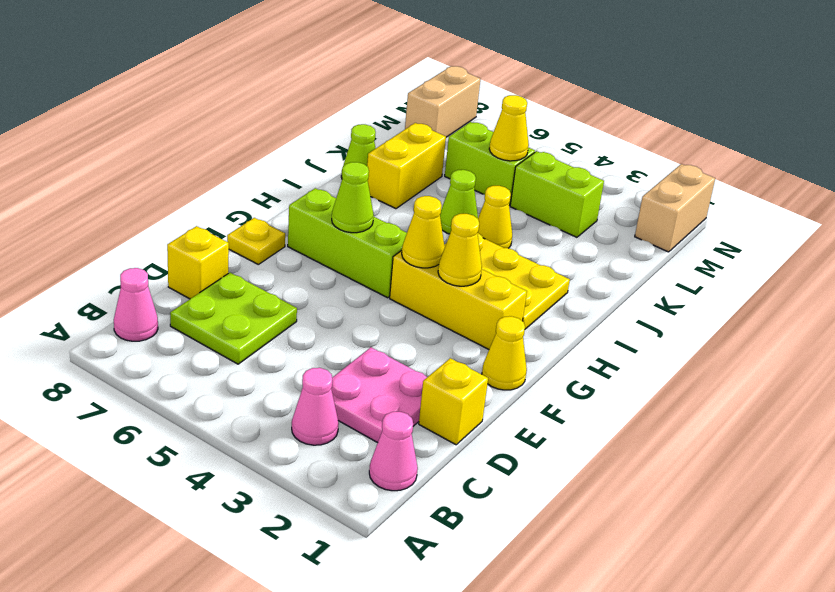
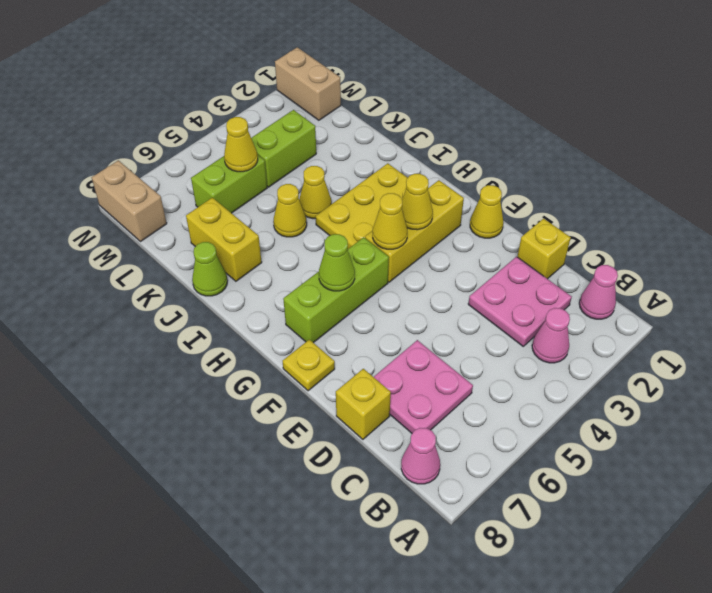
lime 2x2 plate [170,273,297,364] -> pink 2x2 plate [374,340,473,433]
lime 1x1 cone [440,170,478,234] -> yellow 1x1 cone [273,184,307,237]

